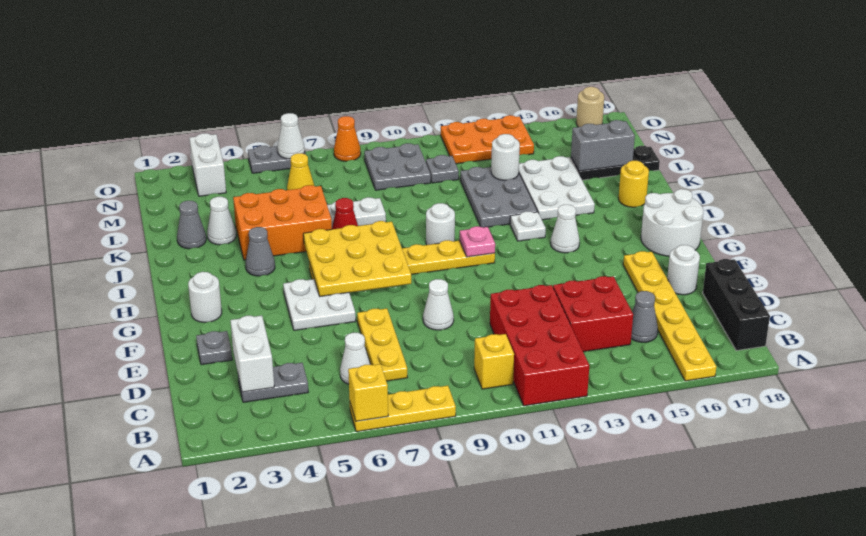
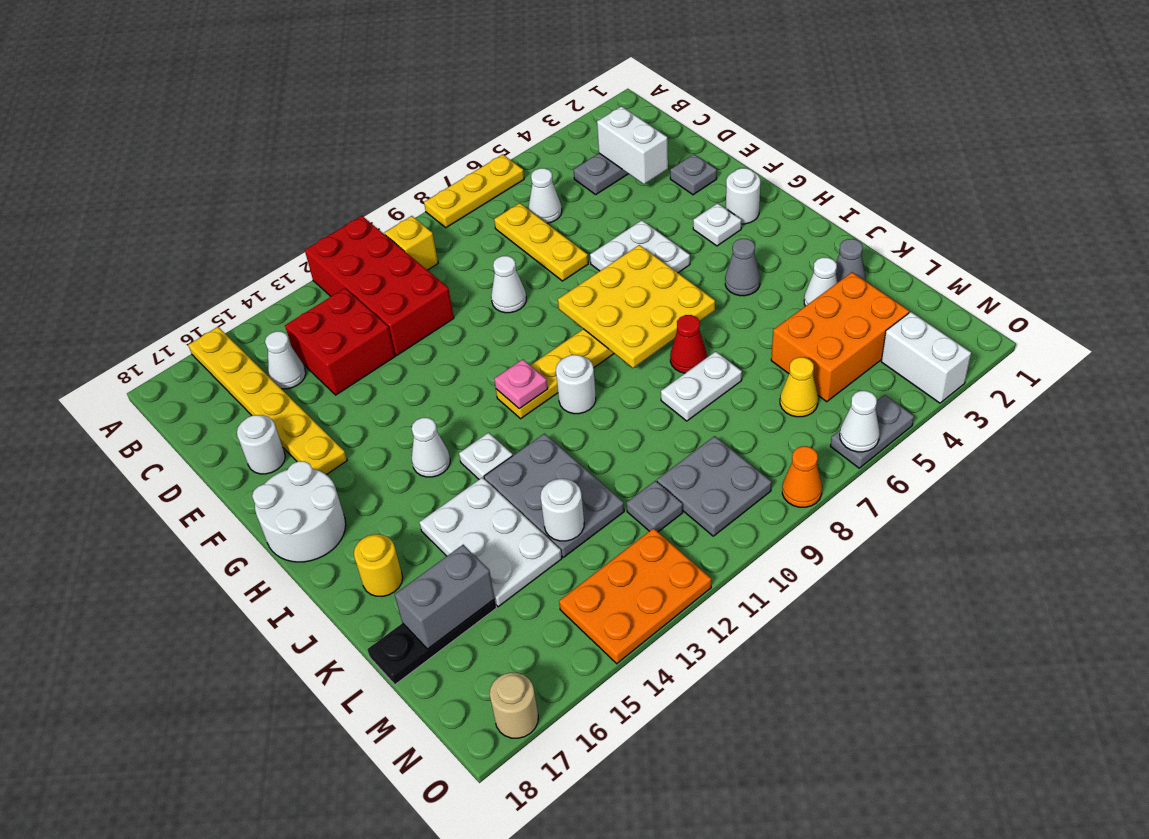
yellow 1x1 brick [348,364,388,421] -> none
black 1x3 brick [703,259,770,351] -> none
grey 1x1 cone [631,291,658,342] -> white 1x1 cone [265,331,306,389]
none -> white 1x1 plate [693,203,741,246]
orange 2x3 brick [233,185,332,260] -> orange 2x3 brick moved to [771,272,909,402]

